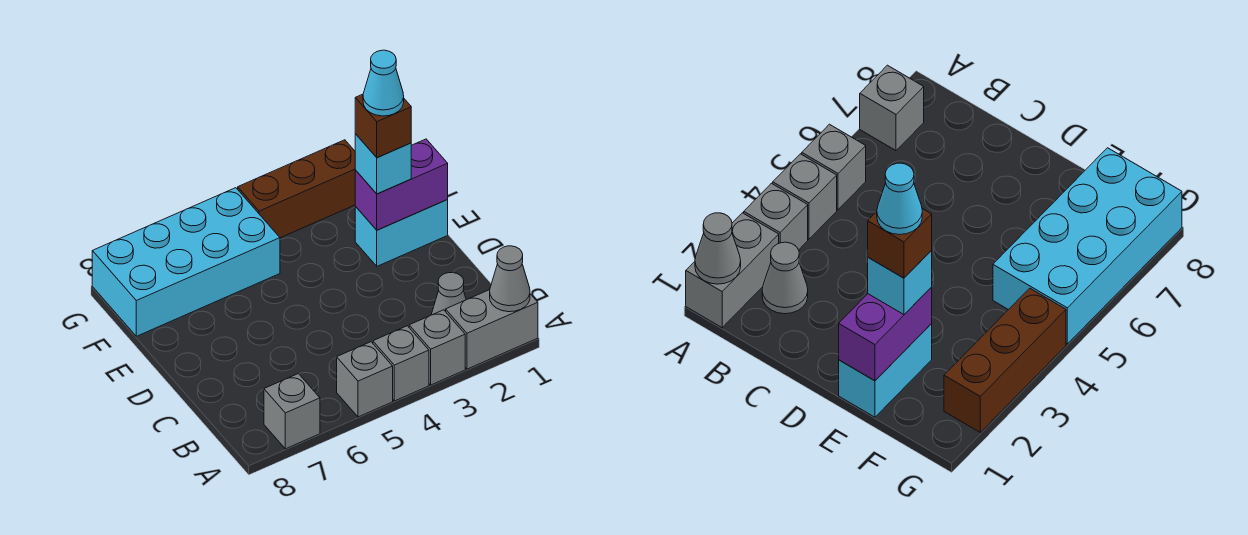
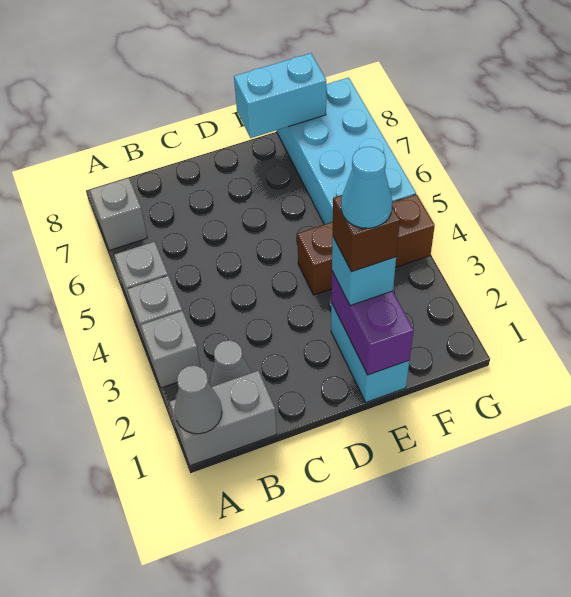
grey 1x2 brick [446,290,538,369] -> grey 1x2 brick turned to [170,371,277,466]
none -> cyan 1x2 brick [234,53,326,138]
brown 1x3 brick [238,140,355,238] -> brown 1x3 brick turned to [297,194,435,295]

